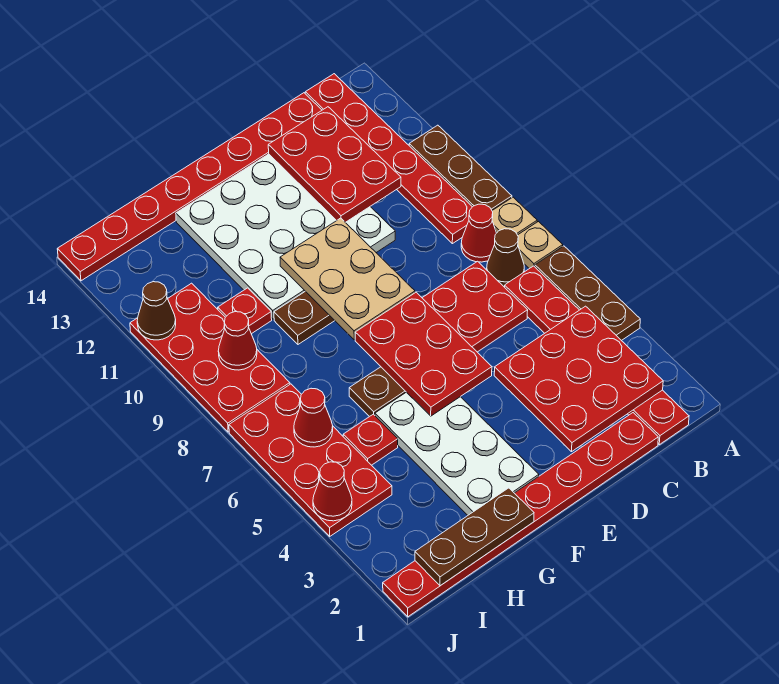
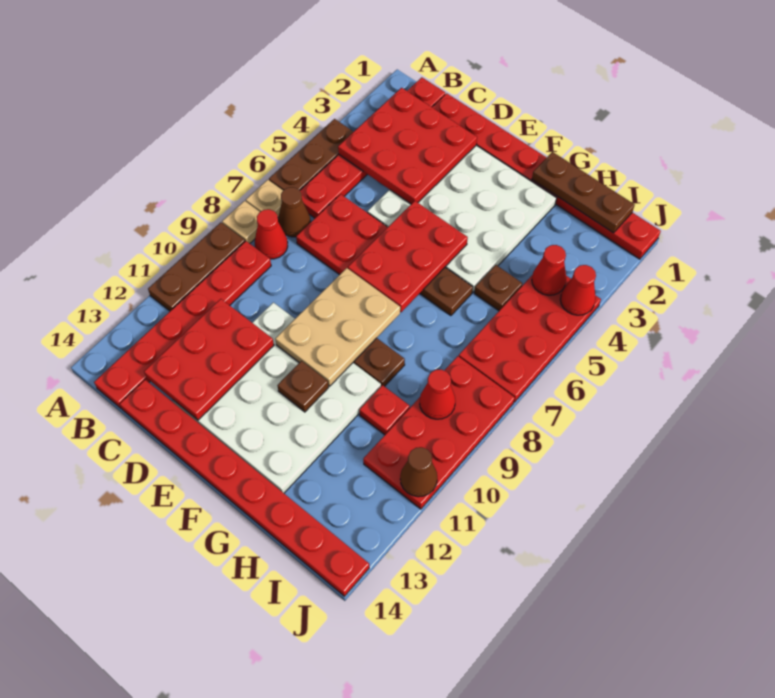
white 2x4 plate [375,392,539,515] -> white 4x4 plate [367,145,557,292]
none -> brown 1x1 plate [277,361,329,412]
red 1x1 plate [343,414,398,465] -> brown 1x1 plate [474,265,522,311]
red 1x1 cone [294,388,333,447] -> red 1x1 cone moved to [532,245,566,295]

